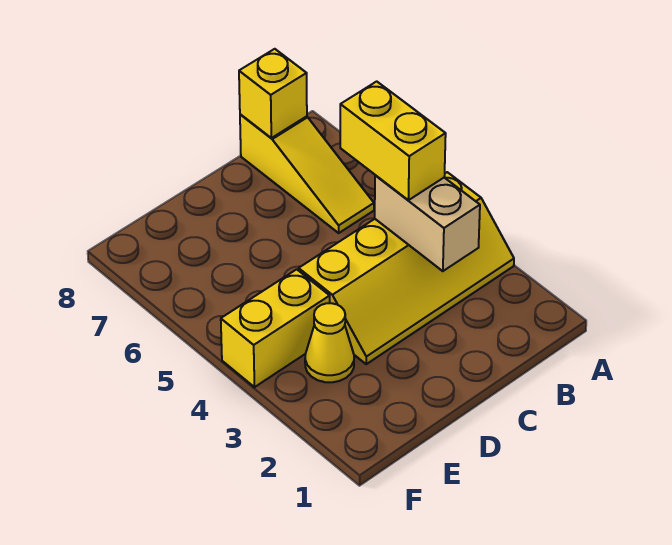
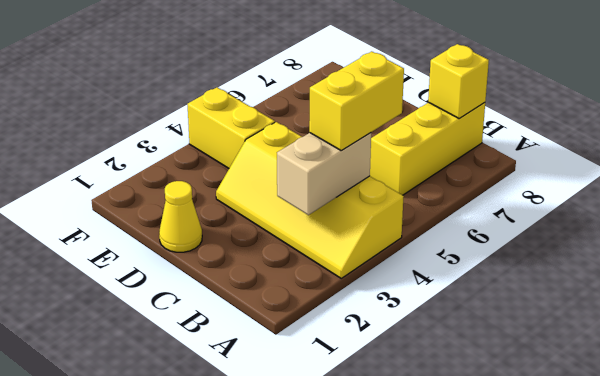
yellow 1x3 slope [240,114,374,233] -> yellow 1x3 brick [370,102,485,195]
yellow 1x1 cone [305,303,354,382] -> yellow 1x1 cone moved to [159,181,202,252]

